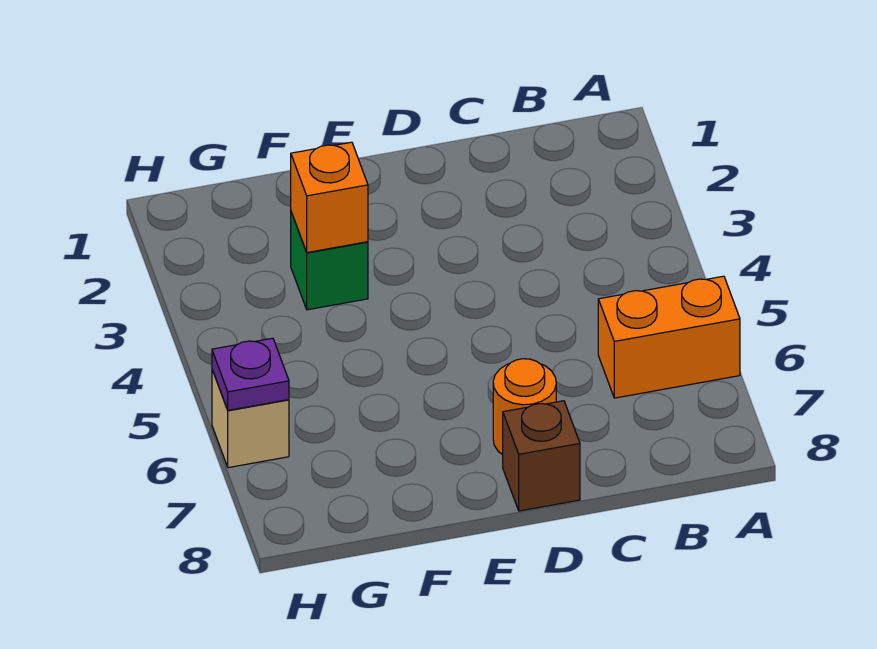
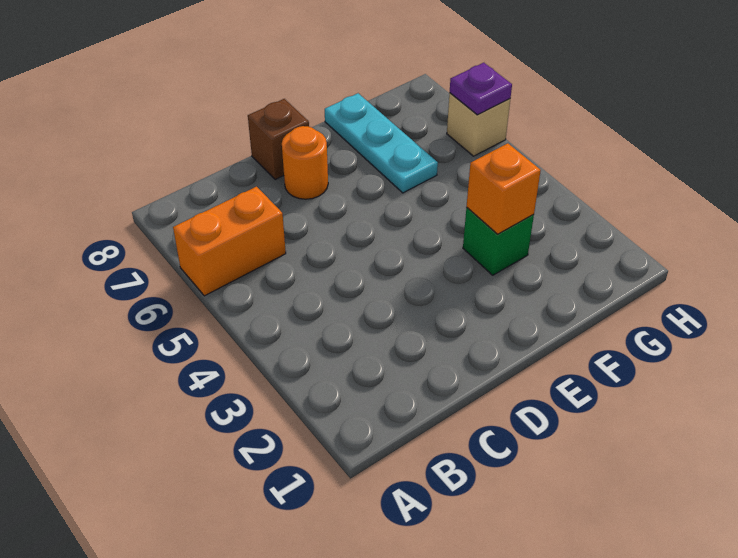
none -> cyan 1x3 plate [325,93,438,193]

